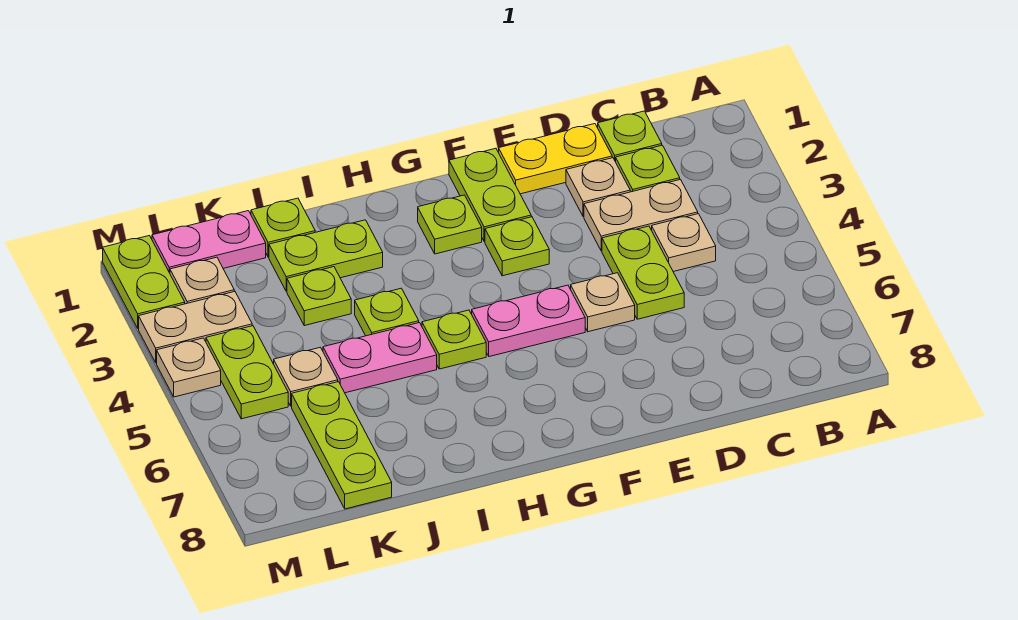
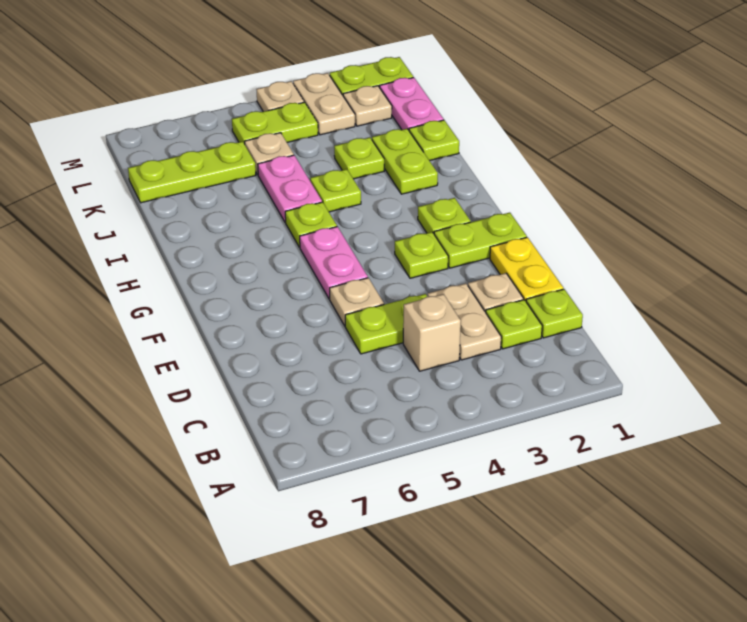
tan 1x1 plate [652,214,716,272] -> tan 1x1 brick [403,294,461,371]

